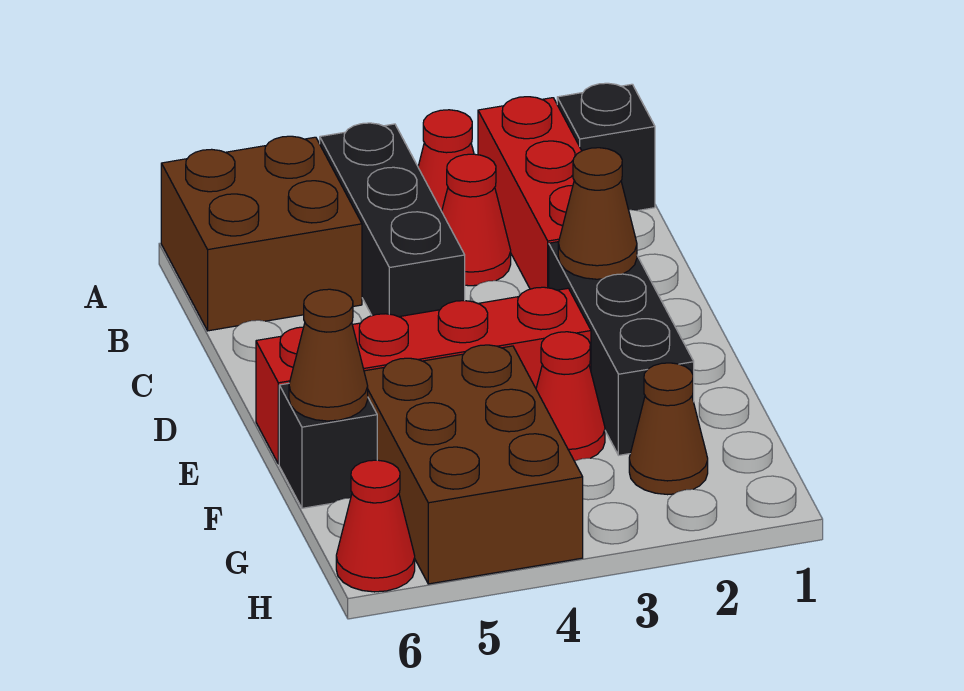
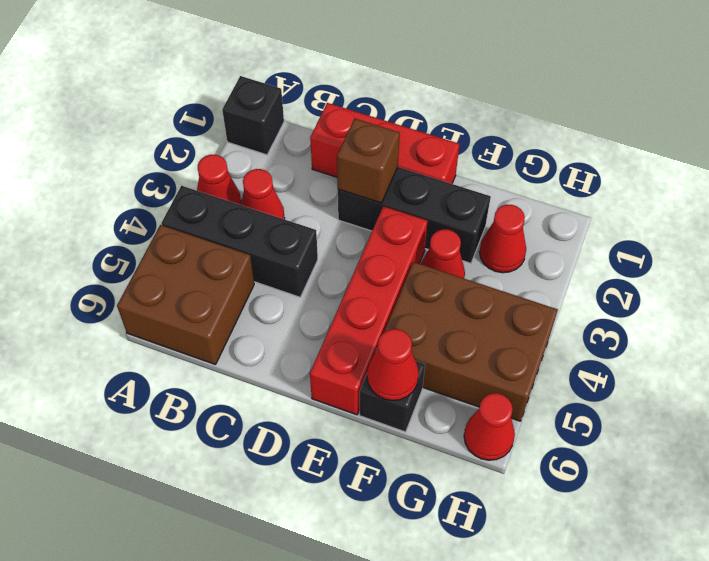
red 1x3 brick [478,97,582,289] -> red 1x3 brick moved to [310,103,460,184]
brown 1x1 cone [558,148,637,279] -> brown 1x1 brick [337,119,400,203]
brown 1x1 cone [289,289,368,421] -> red 1x1 cone [367,329,419,401]
brown 1x1 cone [629,363,708,495] -> red 1x1 cone [479,205,526,273]

